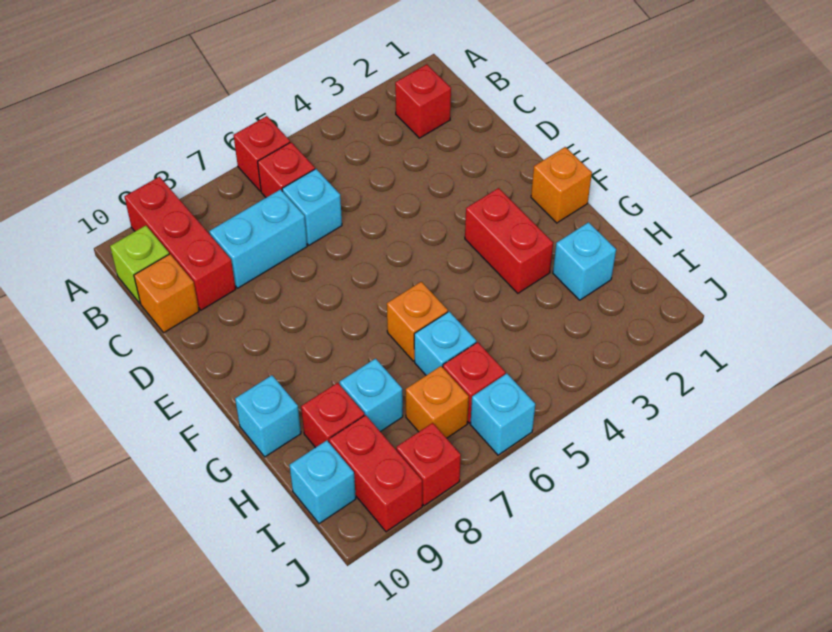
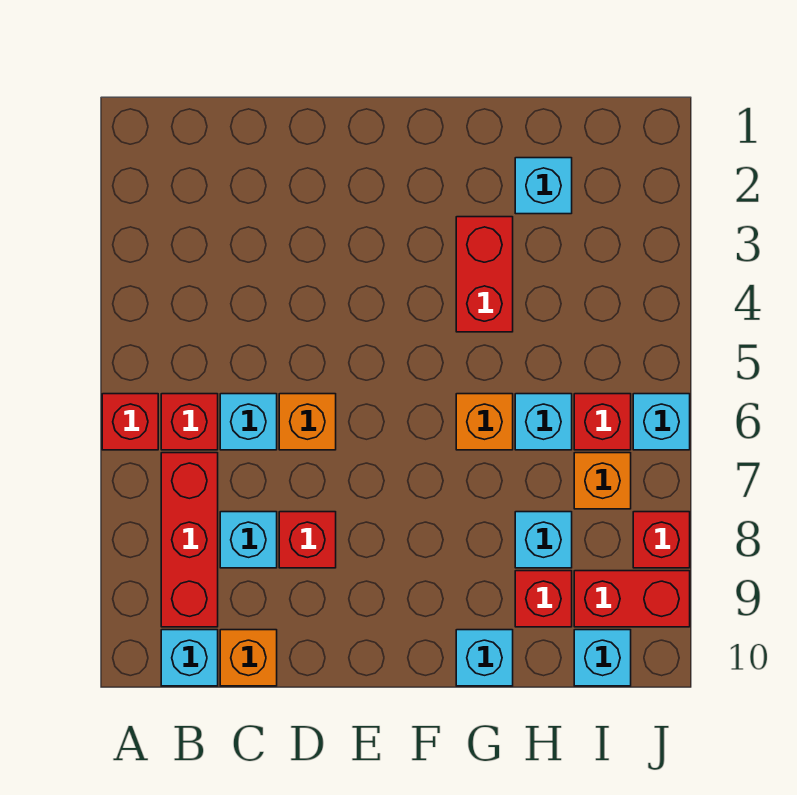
red 1x3 brick [124,177,236,310] -> red 1x3 brick turned to [161,453,218,627]
red 1x1 brick [395,64,451,138] -> red 1x1 brick moved to [279,512,336,568]
lime 1x1 brick [110,226,169,303] -> cyan 1x1 brick [161,630,218,686]
cyan 1x2 brick [209,190,307,288] -> cyan 1x1 brick [220,512,277,568]
orange 1x1 brick [531,147,592,223] -> orange 1x1 brick moved to [279,394,336,450]
red 1x2 brick [465,188,553,293] -> red 1x2 brick turned to [456,217,513,332]

